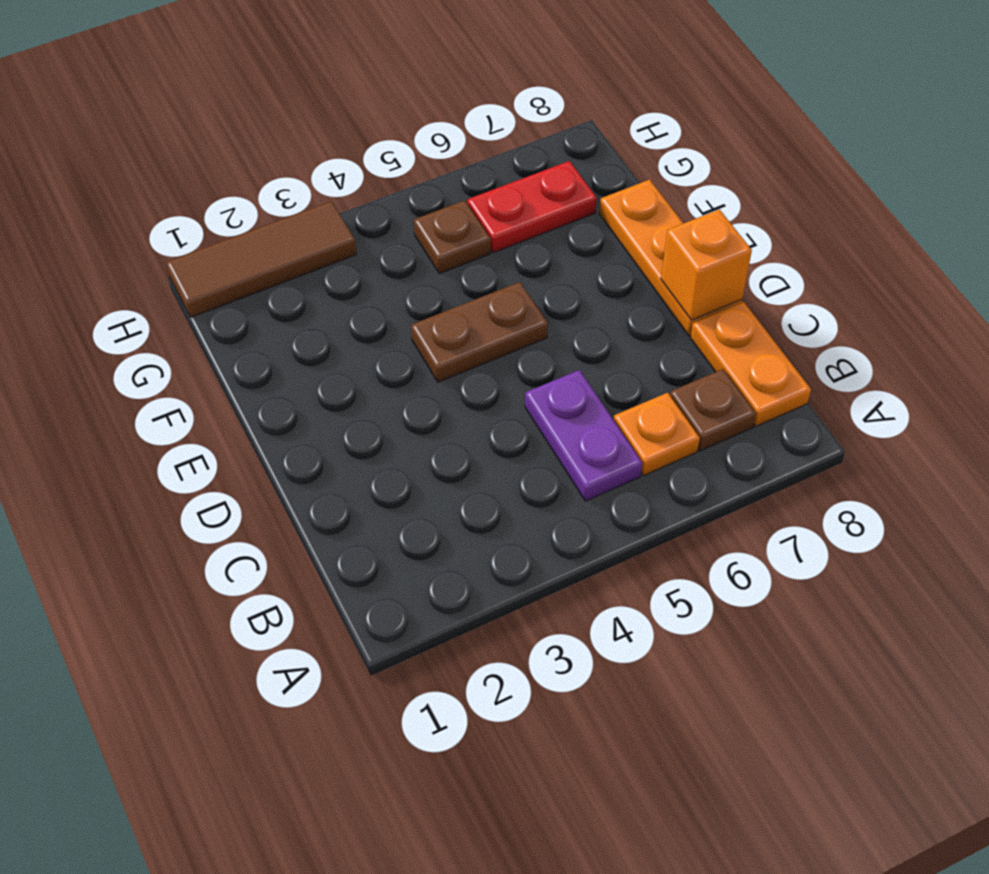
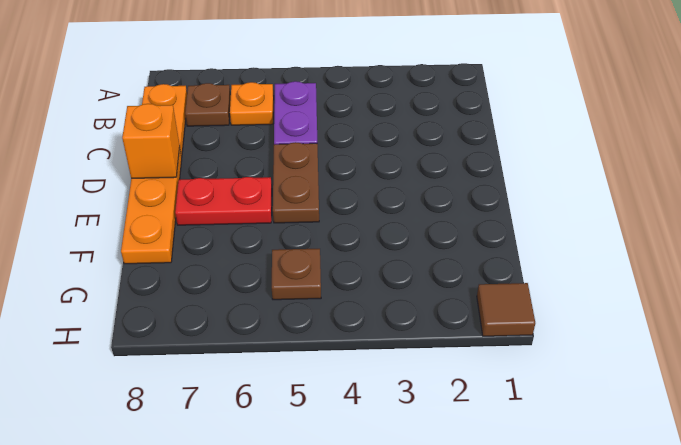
brown 1x2 plate [411,282,548,382] -> brown 1x2 plate turned to [273,142,319,223]
red 1x2 plate [467,161,597,253] -> red 1x2 plate moved to [175,177,272,225]
brown 1x3 tile [166,201,356,317] -> brown 1x1 tile [477,283,535,336]

